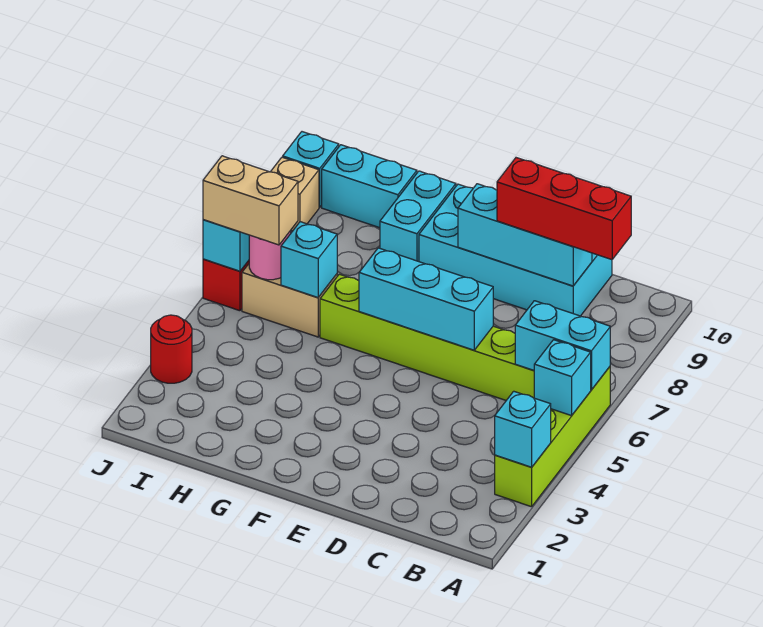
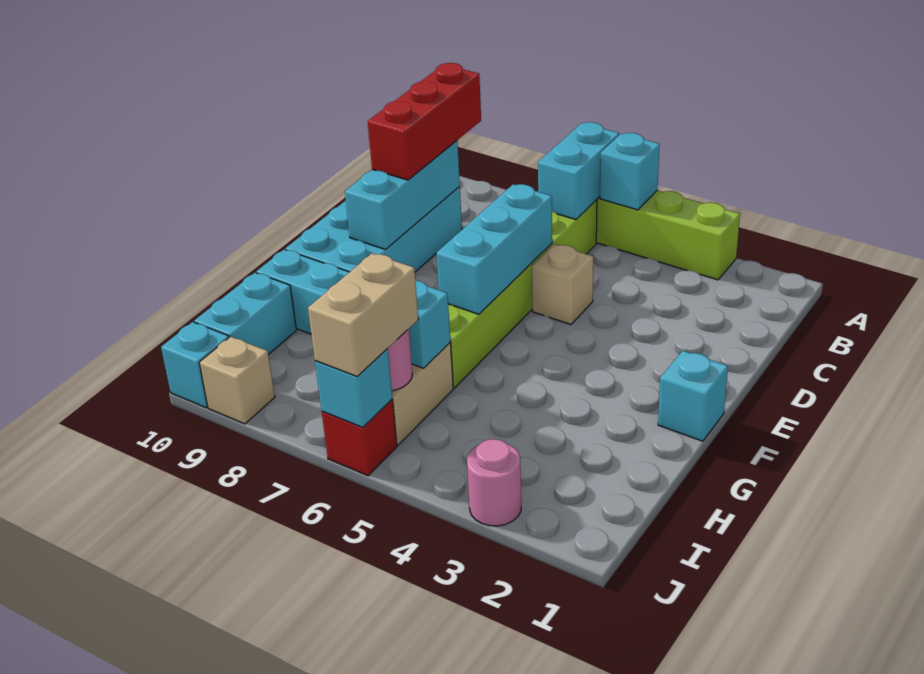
cyan 1x1 brick [495,391,551,467] -> cyan 1x1 brick moved to [658,351,728,441]
none -> tan 1x1 brick [532,244,593,325]
red 1x1 round brick [151,315,192,383] -> pink 1x1 round brick [467,439,521,526]

